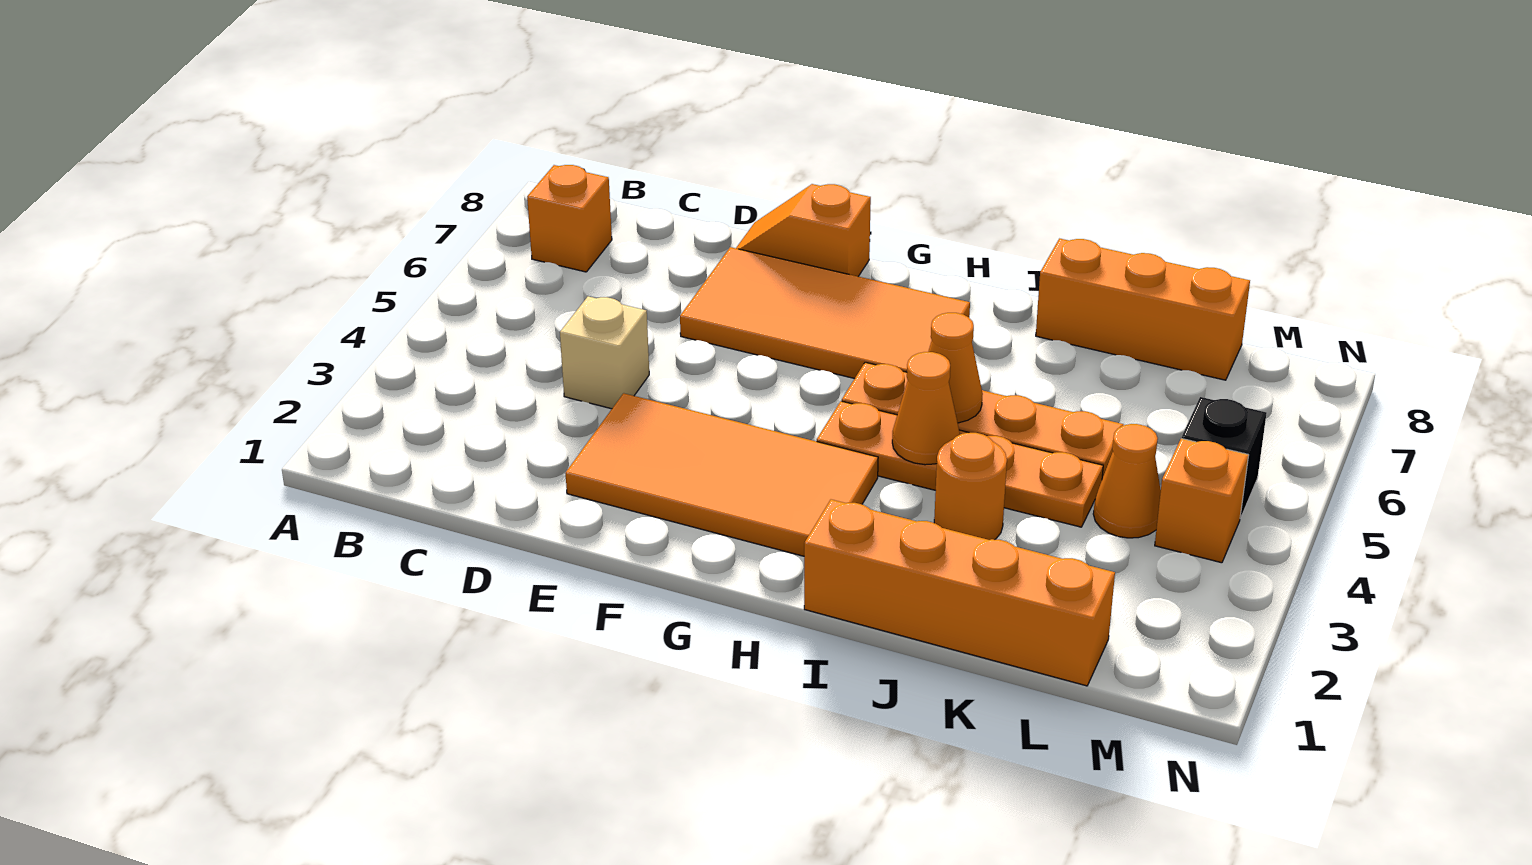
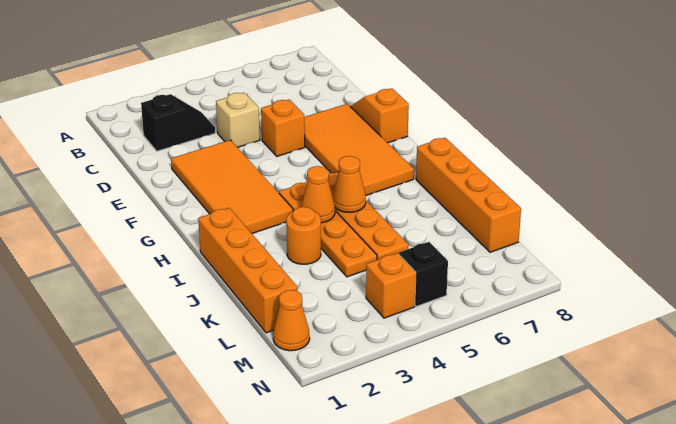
orange 1x1 brick [527,165,612,272] -> orange 1x1 brick moved to [261,100,305,156]
none -> black 1x2 slope [141,94,215,151]
orange 1x3 brick [1036,239,1250,380] -> orange 1x4 brick [416,138,521,252]
orange 1x1 cone [1093,424,1161,538] -> orange 1x1 cone moved to [273,290,310,351]

